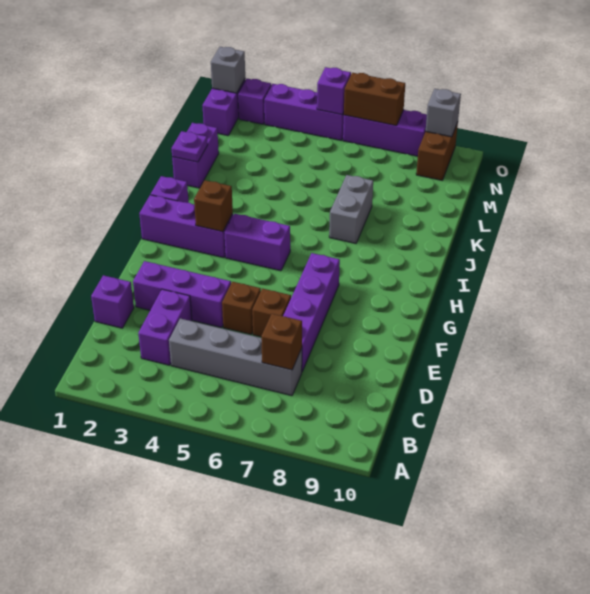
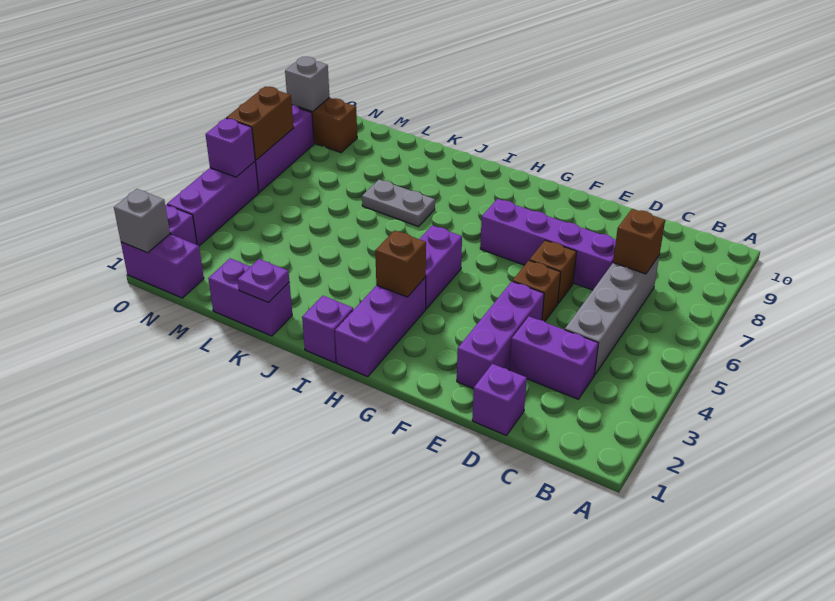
grey 1x2 brick [329,175,373,243] -> grey 1x2 plate [362,180,435,227]

